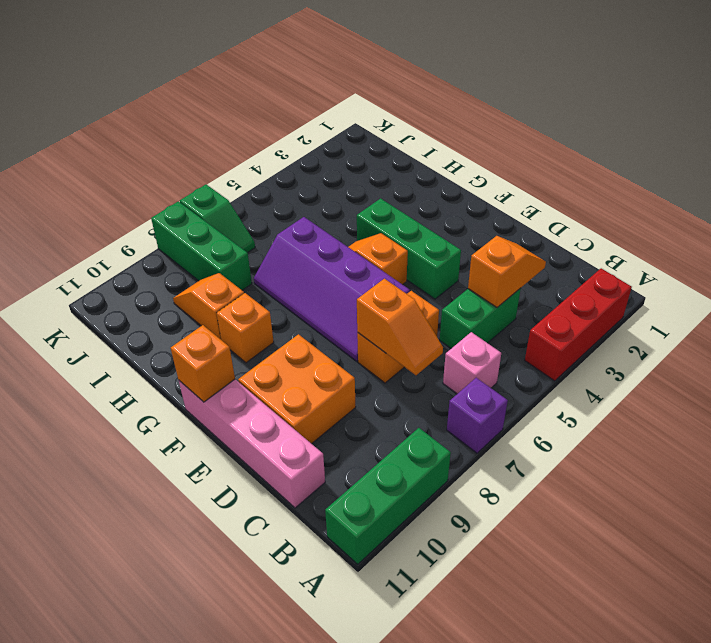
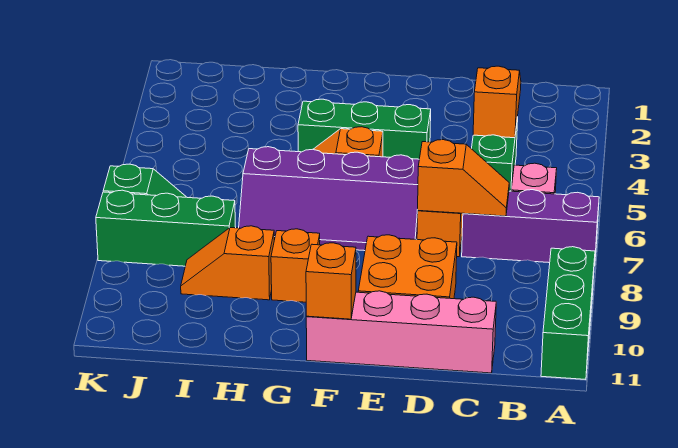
red 1x3 brick [525,268,632,381] -> none
purple 1x1 brick [447,378,508,453] -> purple 1x3 brick [462,190,599,265]

